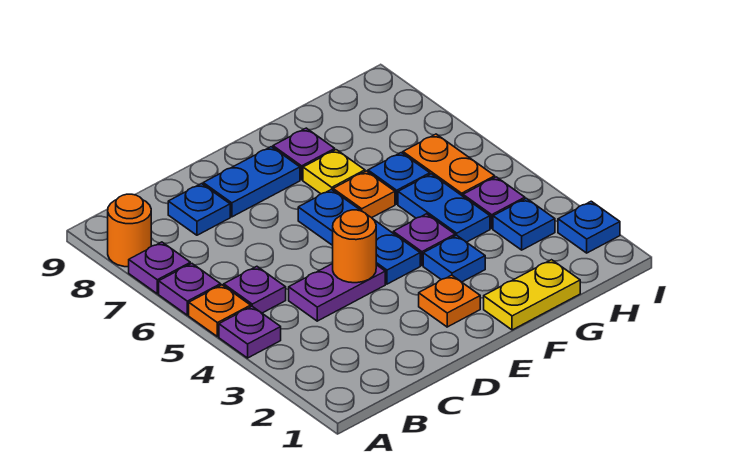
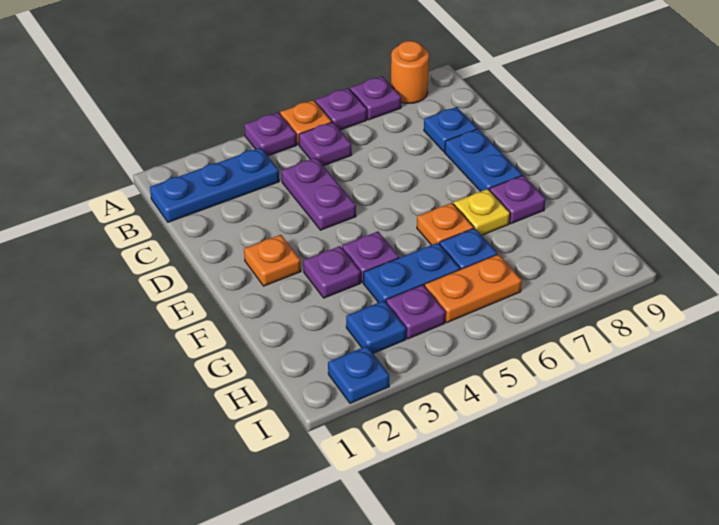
orange 1x1 round brick [333,210,376,283] -> none
blue 1x3 plate [298,189,420,284] -> blue 1x3 plate moved to [150,148,279,222]
yellow 1x2 plate [484,260,580,330] -> none
blue 1x1 plate [423,235,485,282] -> purple 1x1 plate [303,246,361,298]

